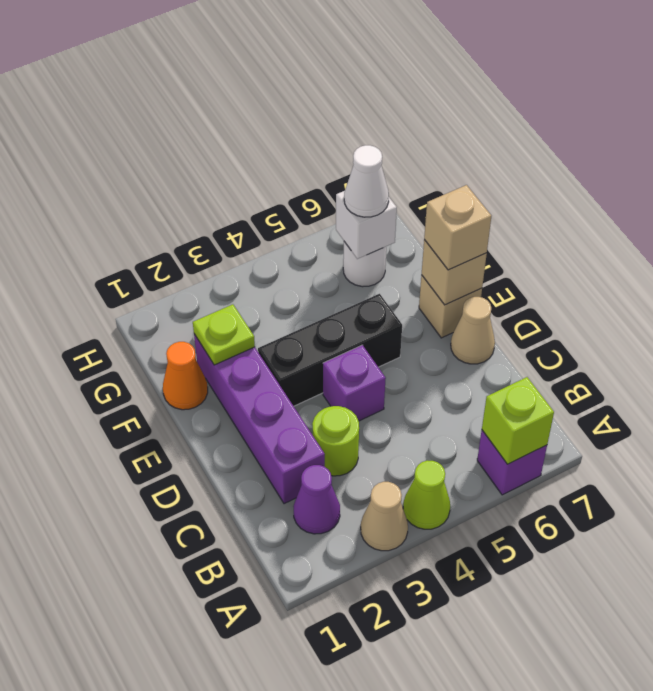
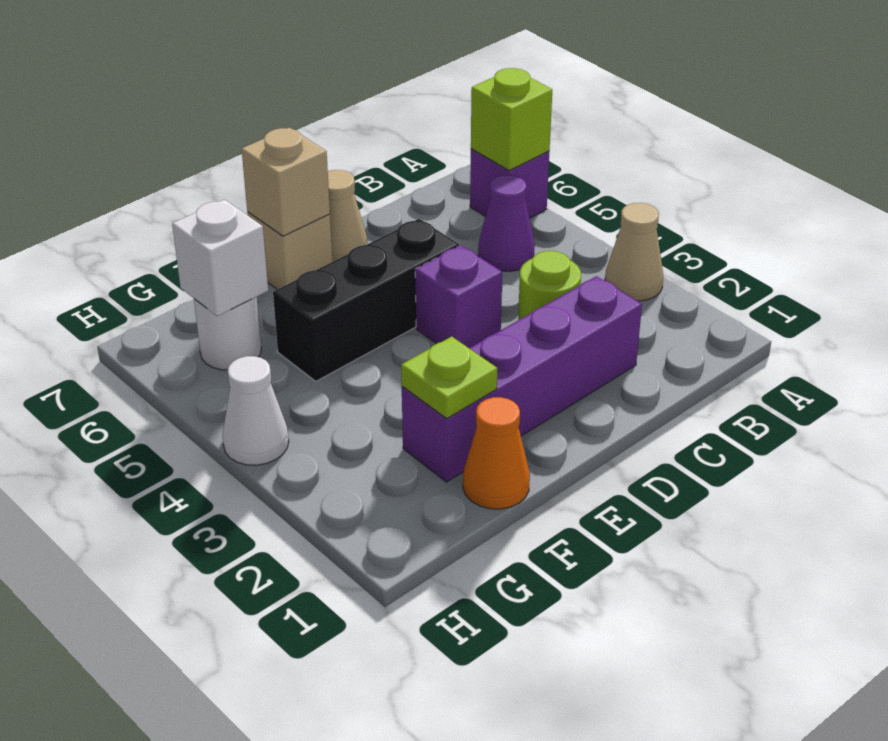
lime 1x1 cone [403,460,450,529] -> none
purple 1x1 cone [293,465,340,534] -> purple 1x1 cone moved to [478,175,535,271]
black 1x3 brick [258,294,402,406] -> black 1x3 brick turned to [273,219,459,381]
tan 1x1 brick [424,185,491,270] -> none
white 1x1 cone [344,145,389,217] -> white 1x1 cone moved to [222,356,289,465]

